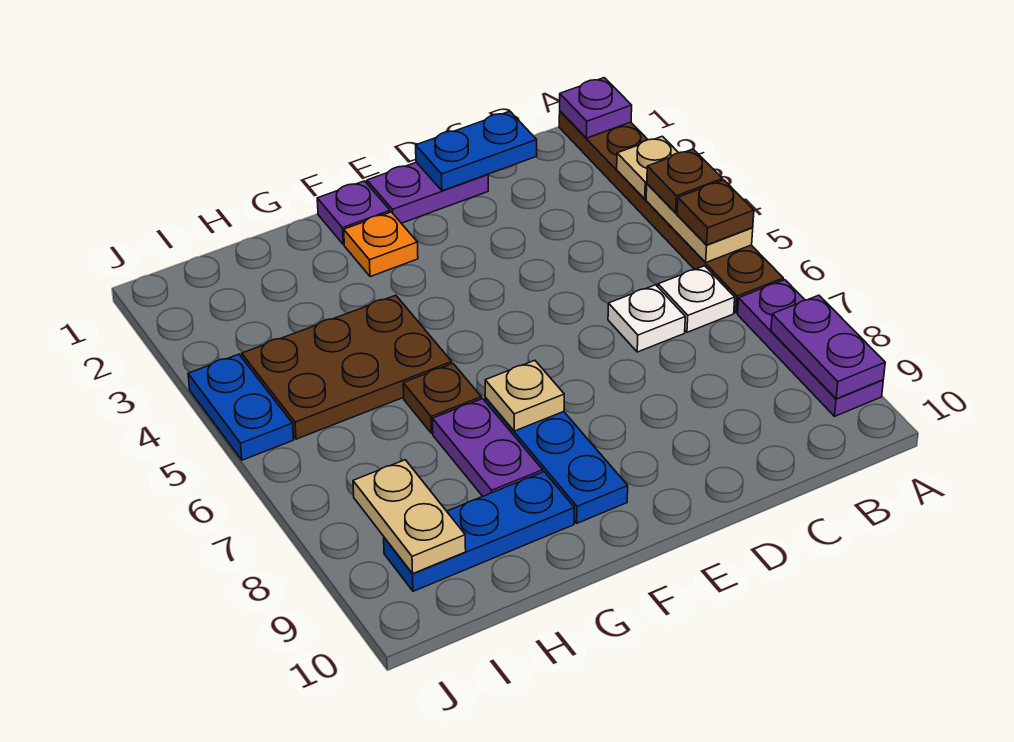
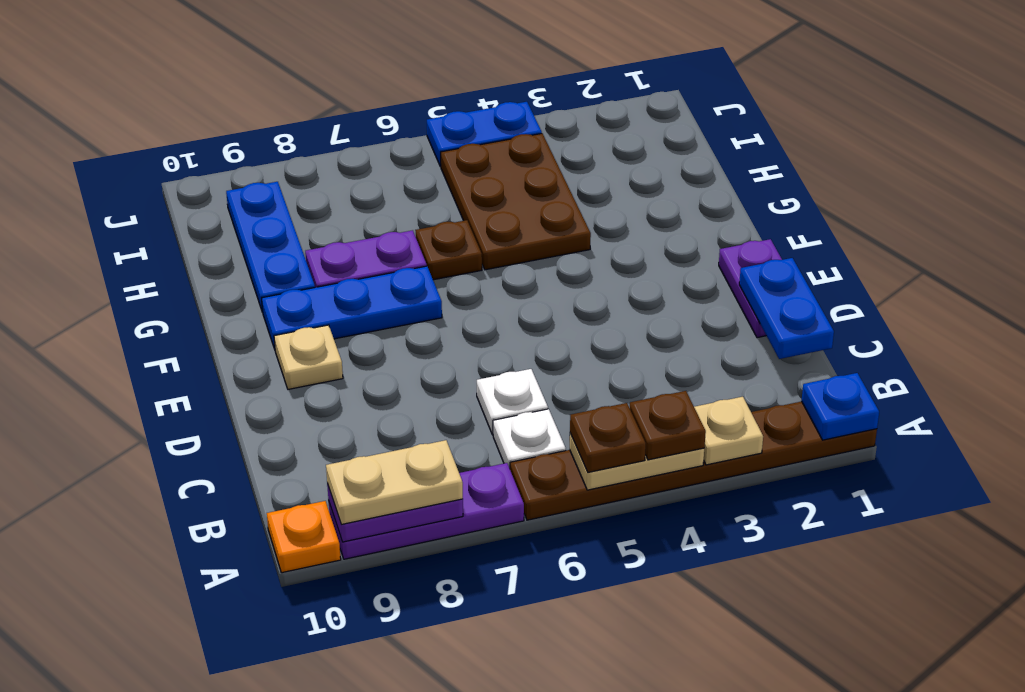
purple 1x1 plate [560,78,632,138] -> blue 1x1 plate [801,373,879,440]
purple 1x1 plate [317,181,390,244] -> none
orange 1x1 plate [344,212,418,277] -> orange 1x1 plate moved to [267,501,341,573]
tan 1x1 plate [485,360,564,431] -> tan 1x1 plate moved to [274,325,343,389]
tan 1x2 plate [353,460,466,573] -> tan 1x2 plate moved to [326,440,463,524]

